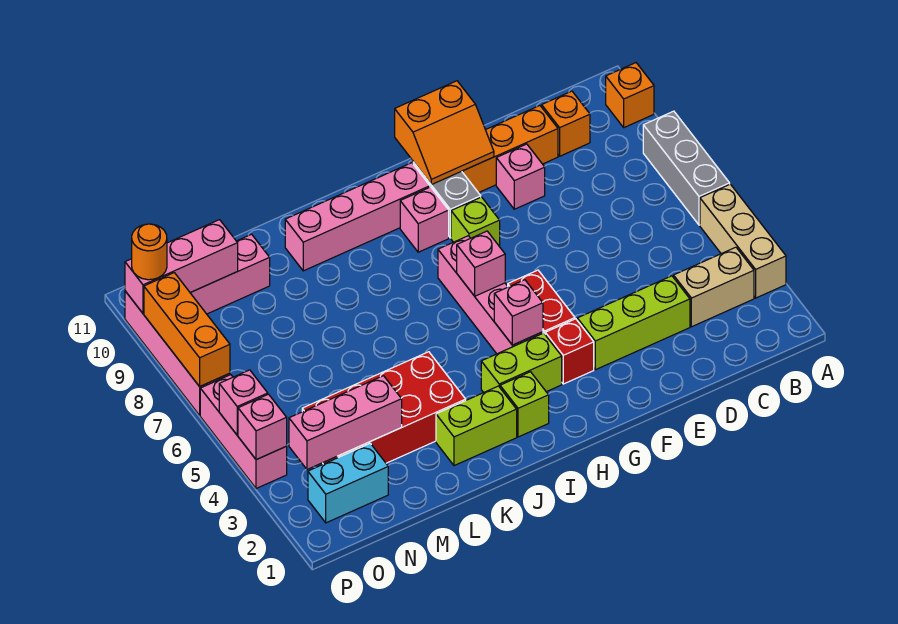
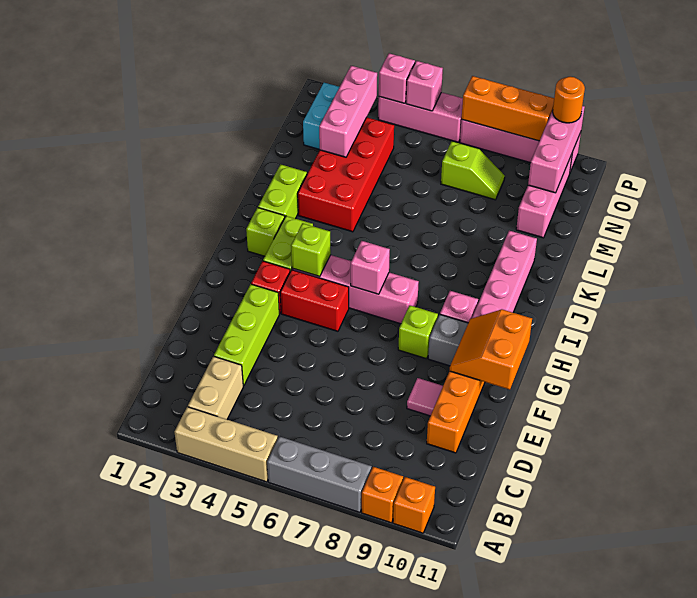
orange 1x1 brick [542,91,590,156] -> orange 1x1 brick moved to [362,467,403,523]
pink 1x1 brick [496,144,545,209] -> pink 1x1 tile [407,378,443,416]
pink 1x1 brick [494,280,543,345] -> lime 1x1 brick [291,223,331,277]
none -> lime 1x2 slope [441,141,505,200]

